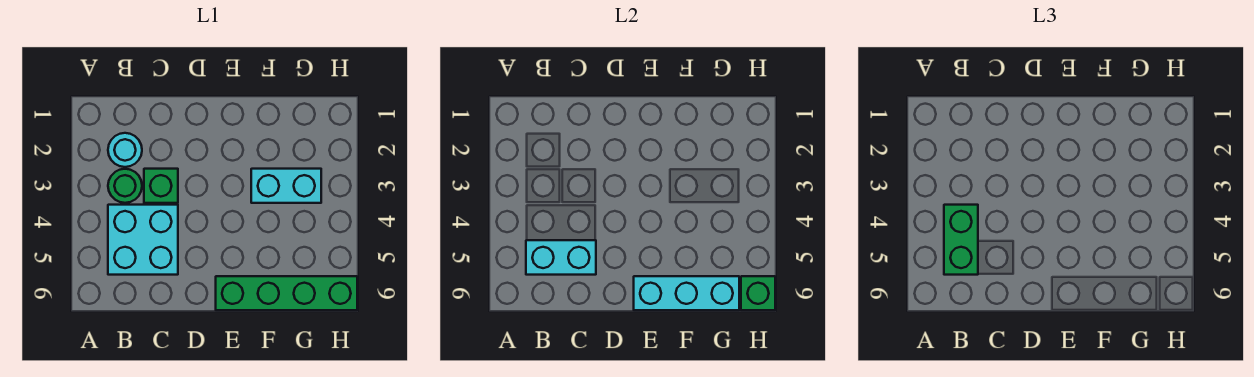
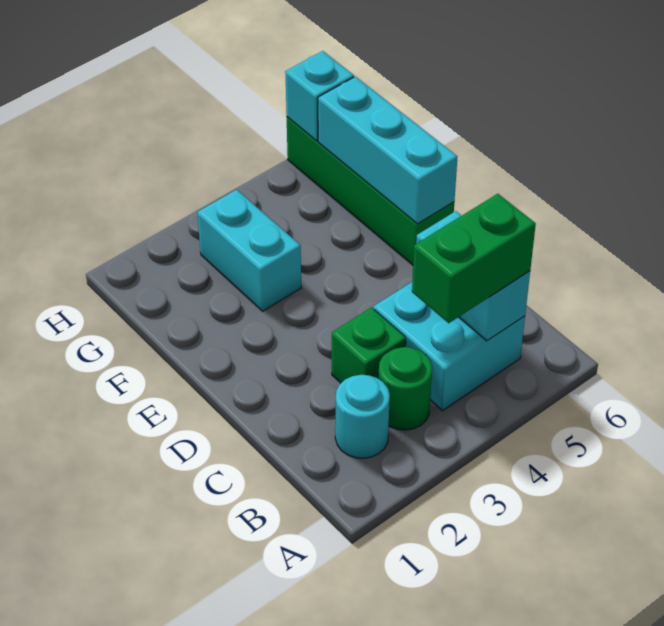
green 1x1 brick [741,276,775,310] -> cyan 1x1 brick [285,51,354,141]

